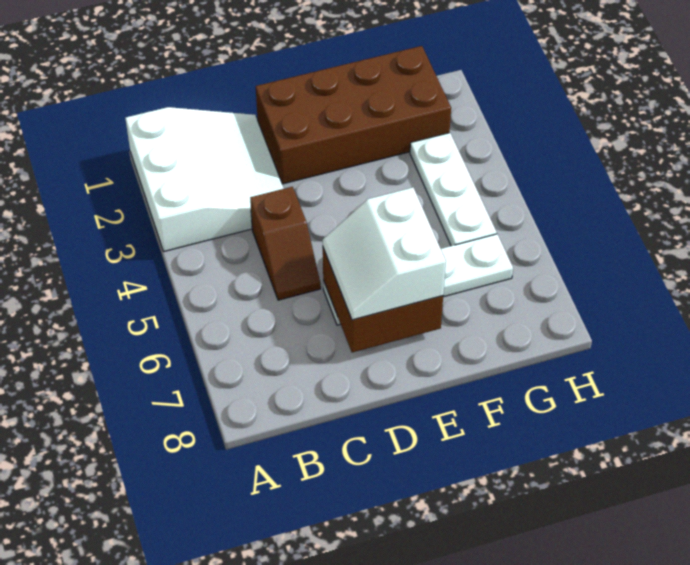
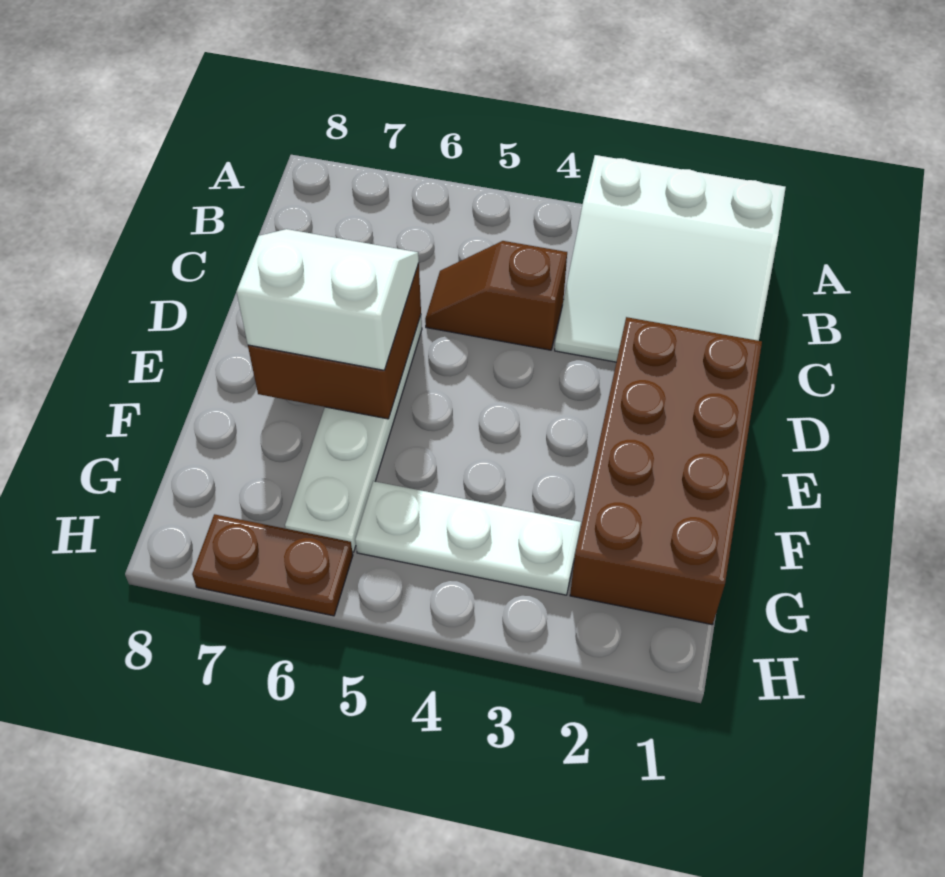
none -> brown 1x2 plate [192,514,353,616]

